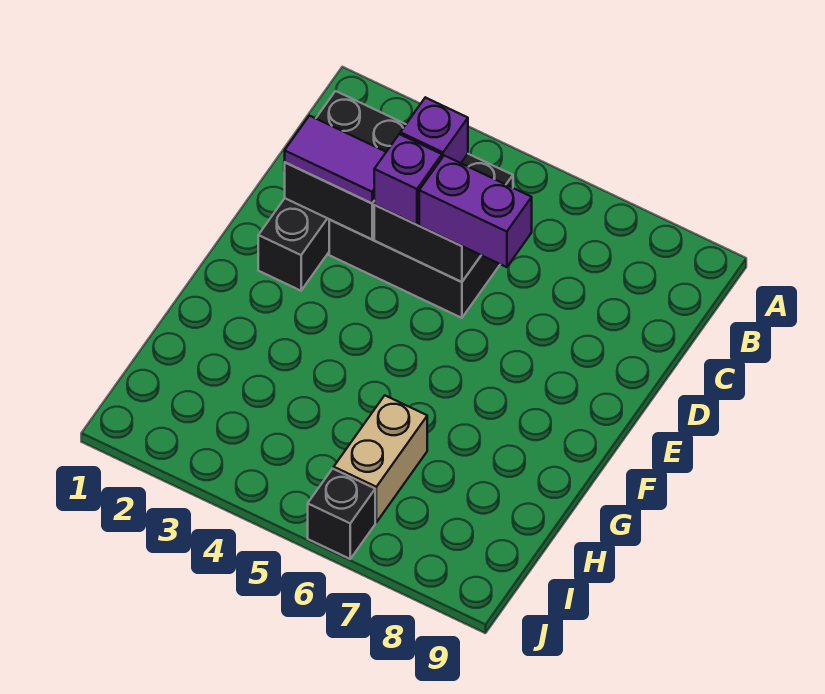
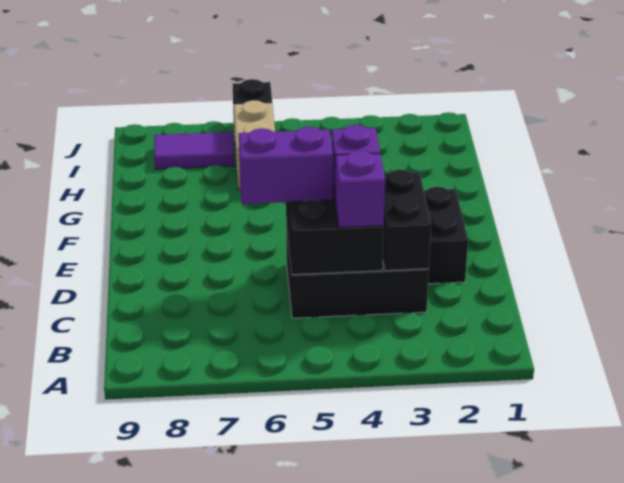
black 2x2 brick [285,91,406,239] -> black 1x2 brick [383,169,431,271]
purple 1x2 tile [285,116,386,203] -> purple 1x2 tile moved to [154,132,235,169]

